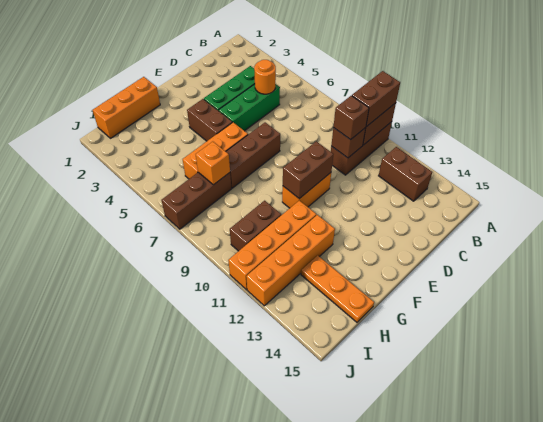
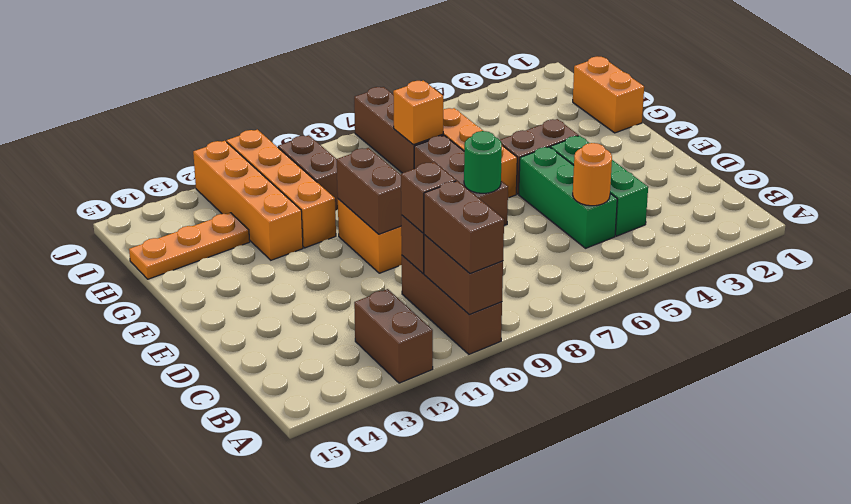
brown 1x2 brick [379,147,432,201] -> brown 1x2 brick turned to [354,289,433,383]
none -> green 1x1 round brick [464,131,502,193]
orange 1x3 brick [93,77,160,138] -> orange 1x2 brick [573,56,644,133]

